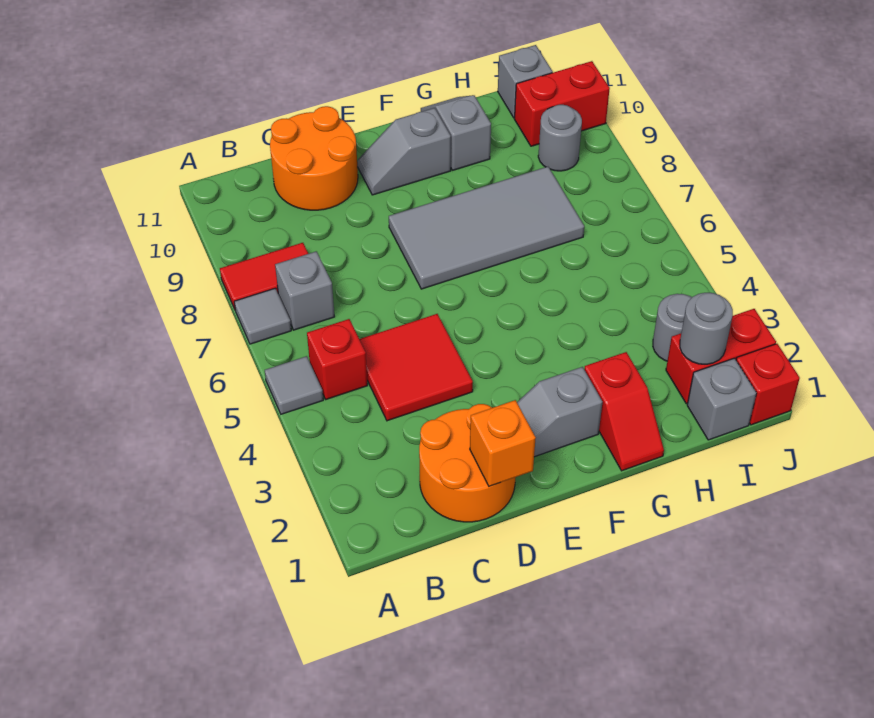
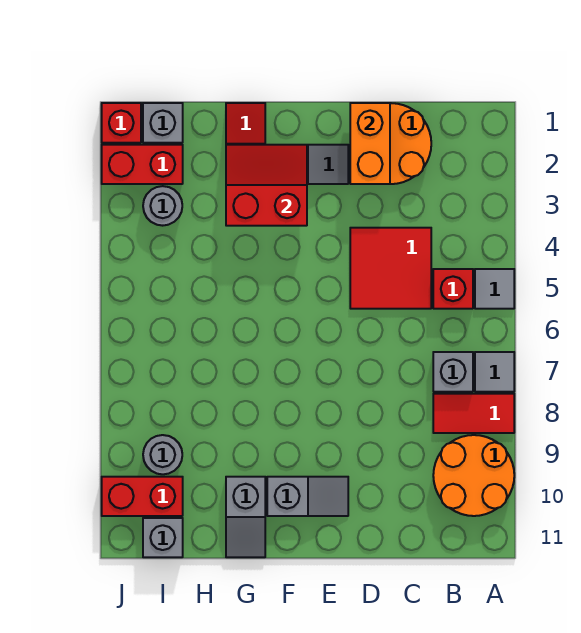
orange 2x2 round brick [270,106,358,210] -> orange 2x2 round brick moved to [433,435,514,516]
orange 1x1 brick [470,400,536,486] -> orange 1x2 brick [350,103,390,184]
grey 2x4 tile [389,167,584,289] -> none
none -> red 2x2 slope [226,145,307,226]
grey 1x1 round brick [680,293,733,364] -> none

